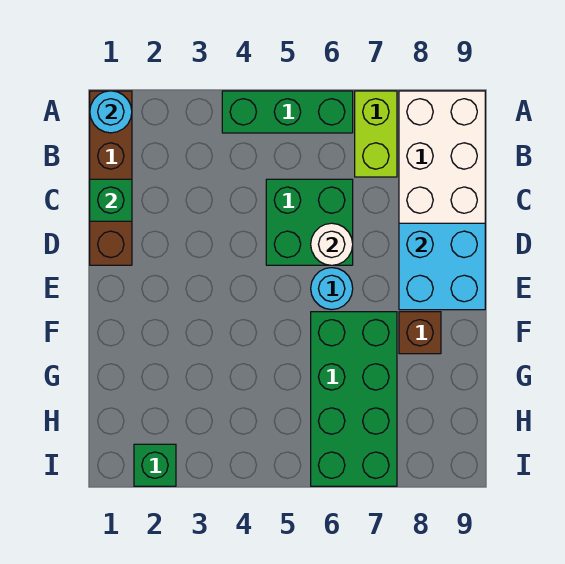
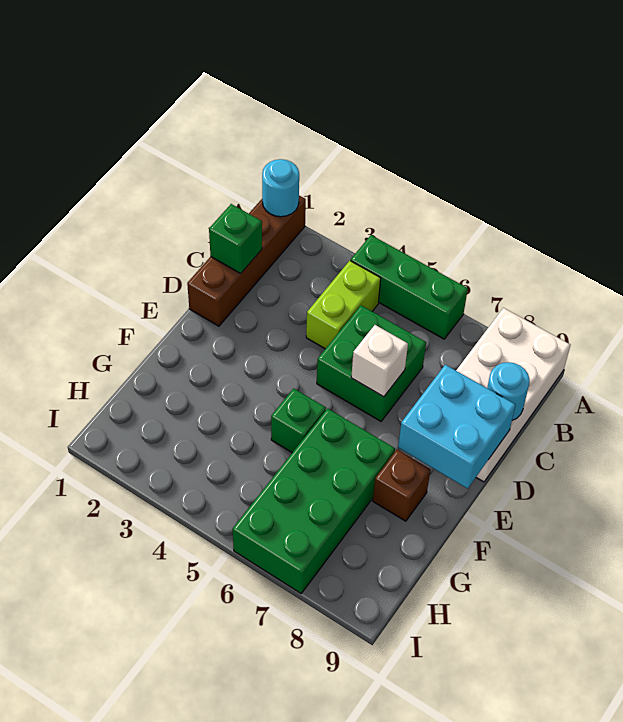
lime 1x2 brick [355,91,397,177] -> lime 1x2 brick moved to [306,261,381,349]
white 1x1 round brick [311,223,353,265] -> white 1x1 brick [351,325,408,397]
cyan 1x1 round brick [311,268,353,310] -> cyan 1x1 round brick moved to [487,362,530,420]
green 1x1 brick [134,444,176,486] -> green 1x1 brick moved to [271,388,326,453]

